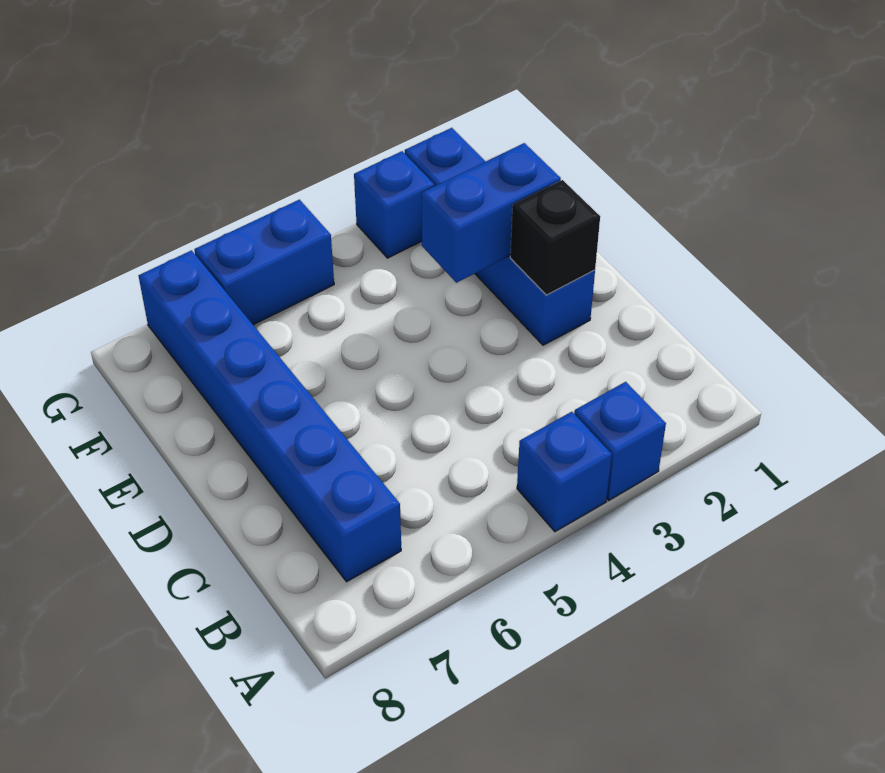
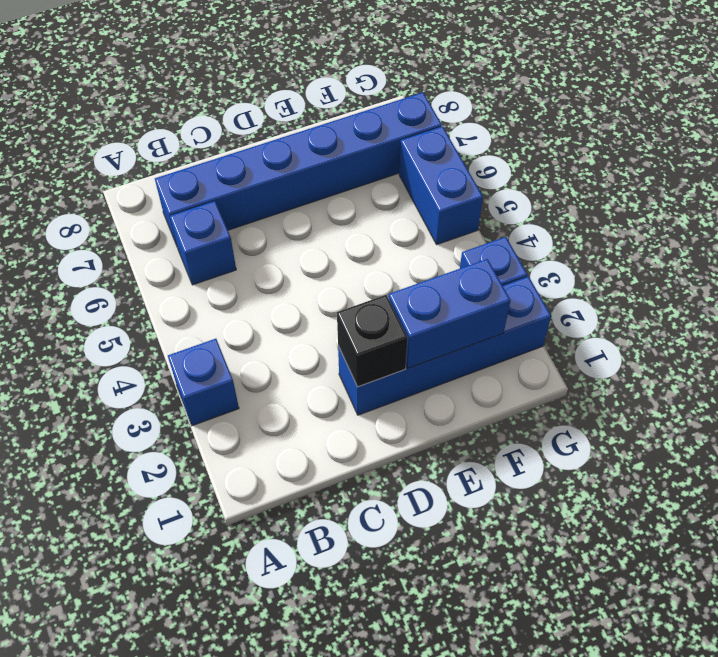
blue 1x1 brick [517,412,612,532] -> blue 1x1 brick moved to [170,201,236,285]
blue 1x2 brick [421,143,561,283] -> blue 1x2 brick turned to [389,259,511,368]

